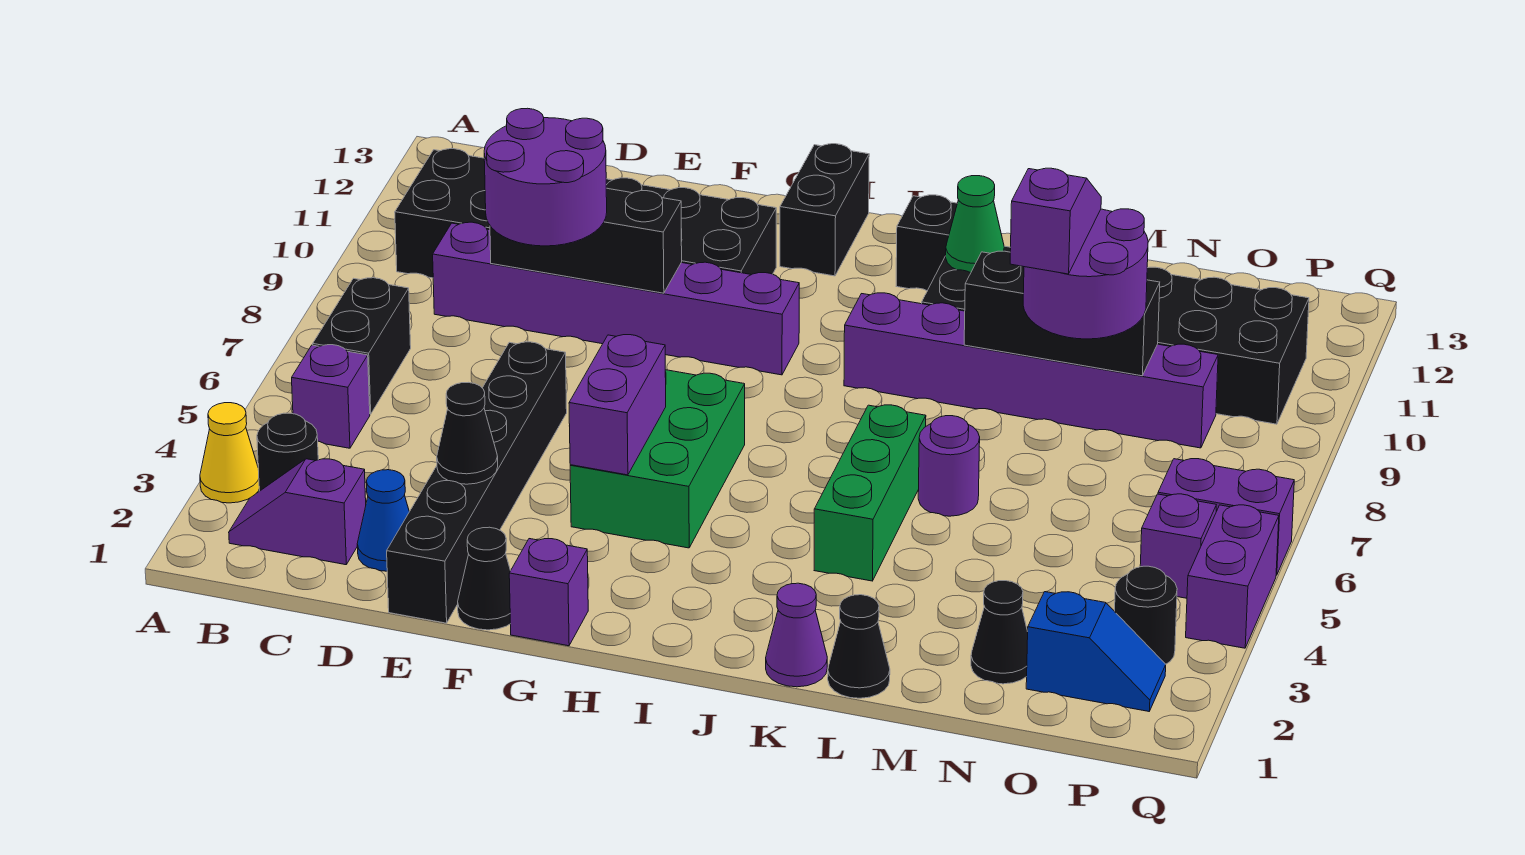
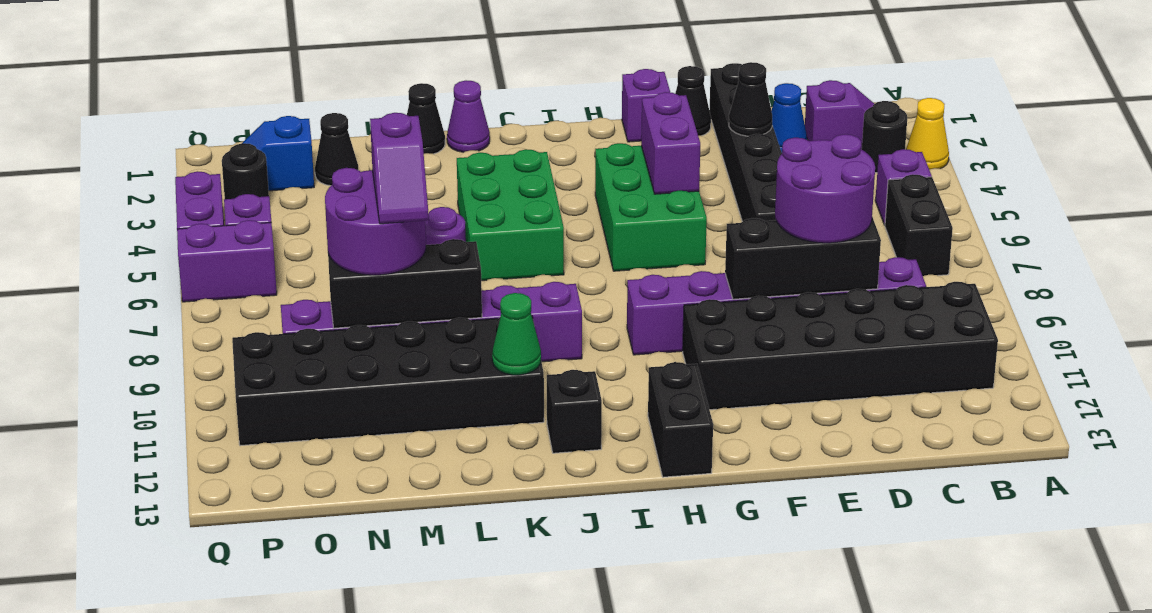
green 1x3 brick [814,405,926,581] -> green 2x3 brick [457,149,564,281]

